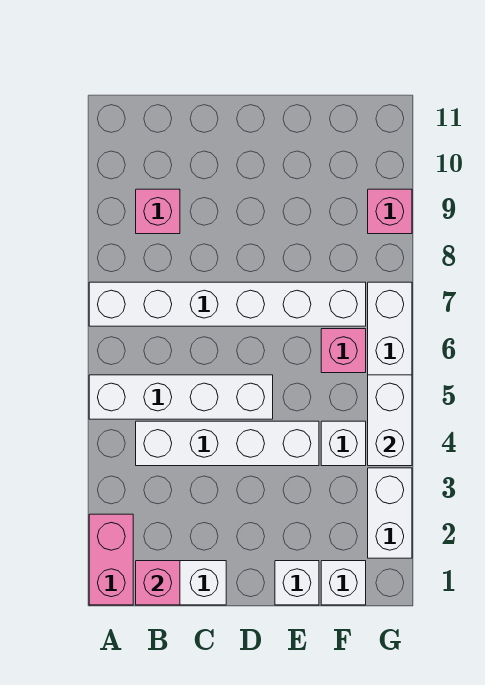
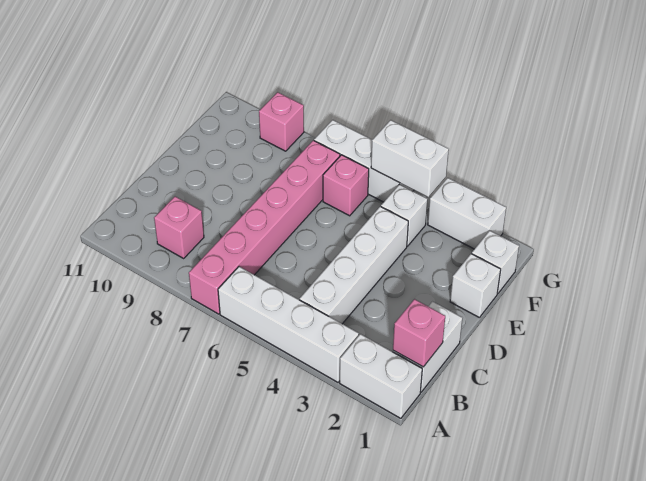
pink 1x2 brick [89,514,133,605] -> white 1x2 brick [340,334,422,418]
white 1x4 brick [89,375,273,419] -> white 1x4 brick turned to [218,267,359,382]
white 1x6 brick [89,282,366,326] -> pink 1x6 brick [189,140,340,314]

